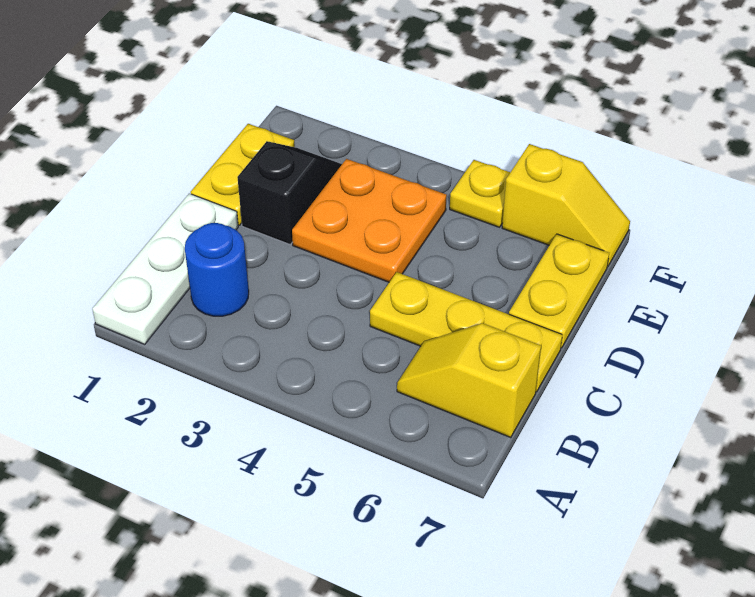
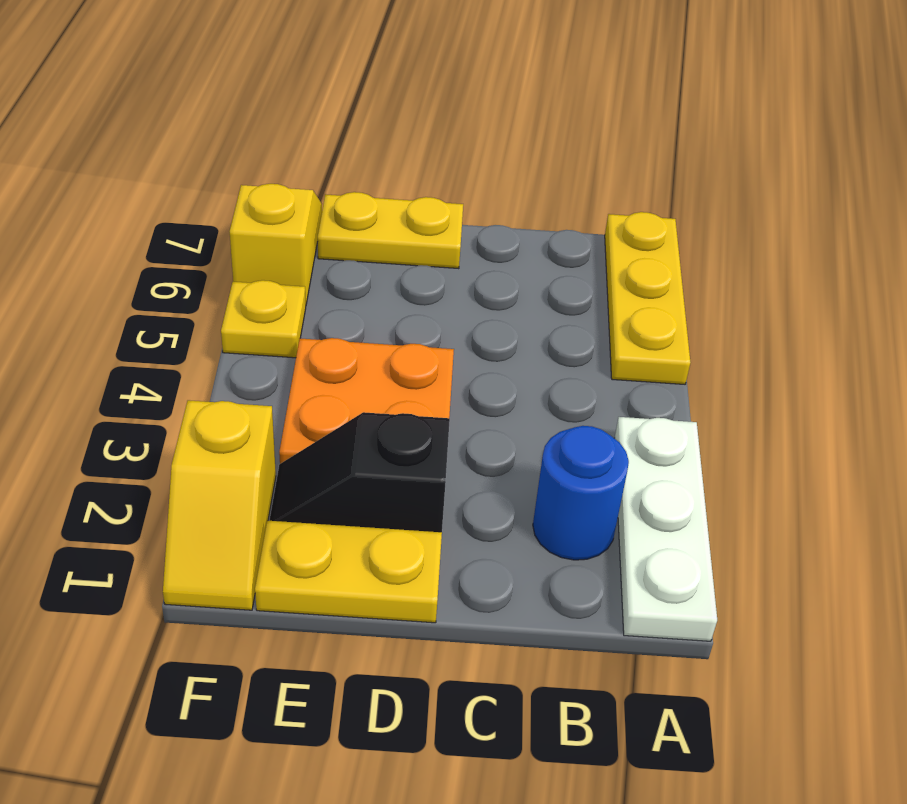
white 1x3 plate [92,194,238,344] -> white 1x3 plate turned to [614,417,717,641]
yellow 1x2 slope [397,323,541,438] -> yellow 1x2 slope moved to [163,400,276,610]
yellow 1x3 plate [370,272,562,392] -> yellow 1x3 plate moved to [605,212,690,384]

